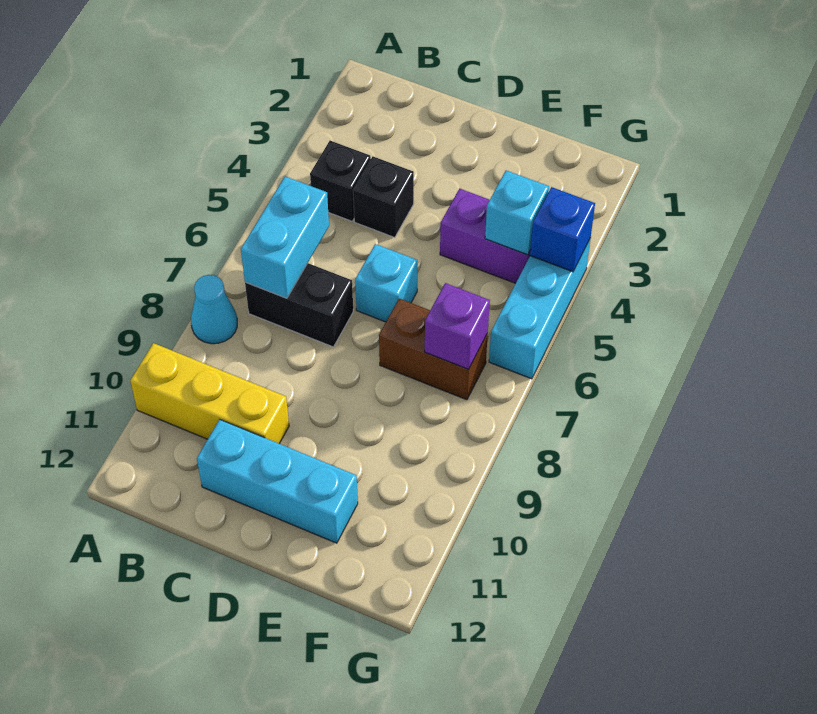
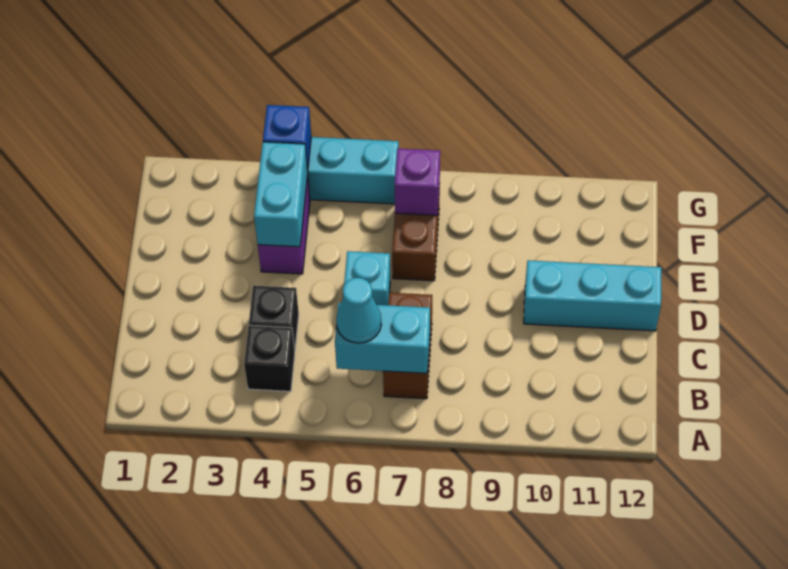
cyan 1x1 cone [191,275,237,344] -> cyan 1x1 cone moved to [336,278,382,343]
yellow 1x3 brick [130,343,289,444] -> none
black 1x2 brick [245,263,353,347] -> brown 1x2 brick [383,293,432,399]
cyan 1x3 brick [197,419,358,543] -> cyan 1x3 brick turned to [524,260,661,331]
cyan 1x1 brick [485,171,549,255] -> cyan 1x2 brick [254,142,308,247]

